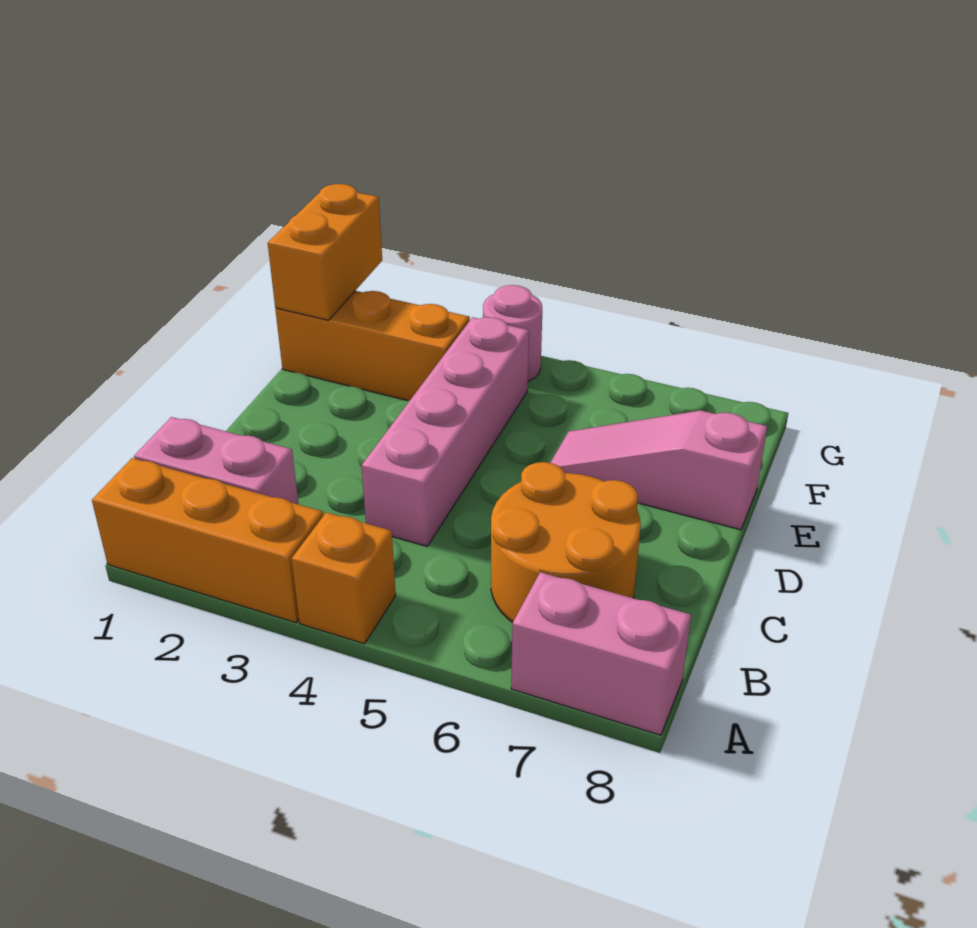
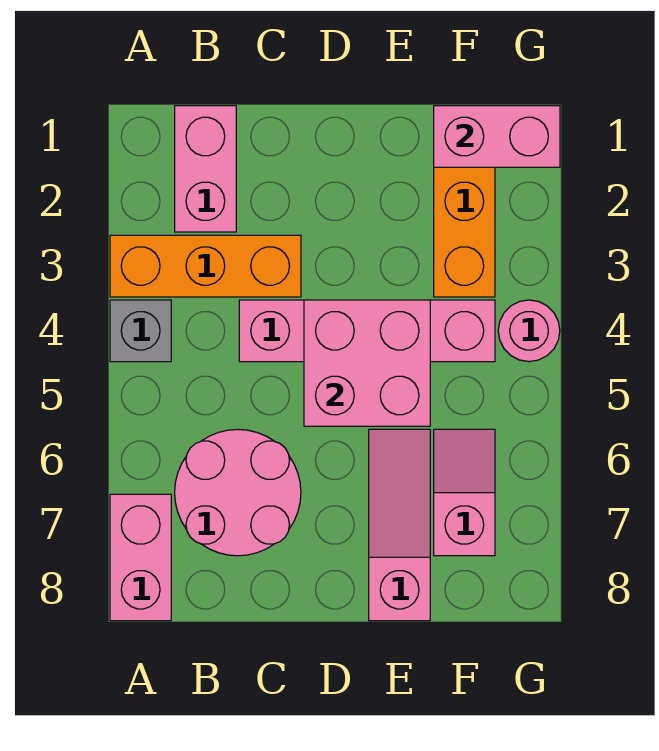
orange 1x3 brick [92,458,323,623] -> orange 1x3 brick turned to [110,235,301,297]
orange 1x1 brick [292,512,396,644] -> grey 1x1 brick [110,300,171,362]
orange 2x2 round brick [491,462,641,623] -> pink 2x2 round brick [175,429,301,556]
none -> pink 2x2 brick [304,300,430,426]
orange 1x2 brick [268,184,382,320] -> pink 1x2 brick [434,106,560,167]
none -> pink 1x2 slope [434,429,495,556]

